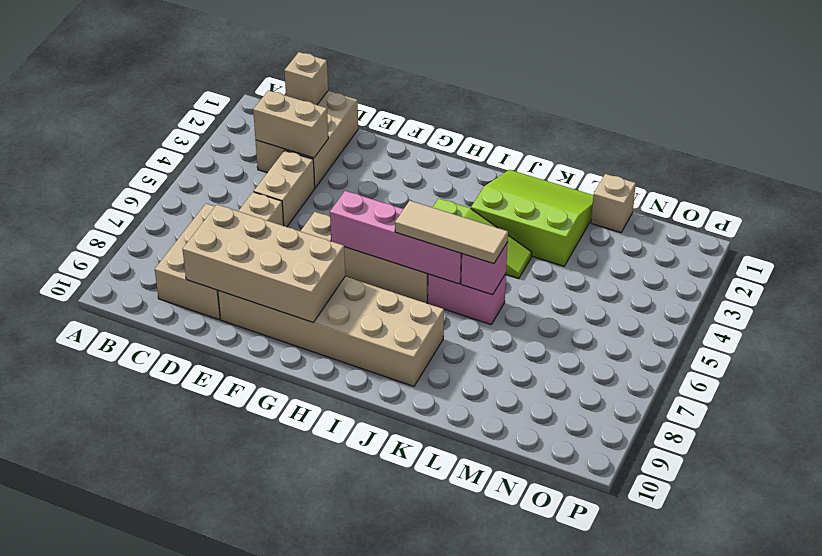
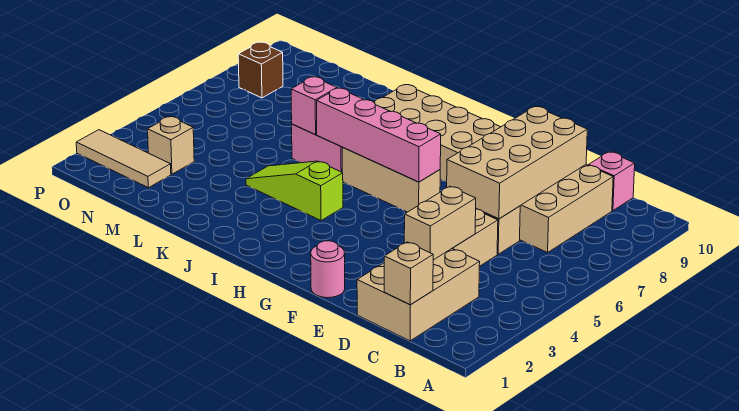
tan 1x2 brick [253,90,328,158] -> tan 1x2 brick turned to [404,187,476,260]
none -> pink 1x1 brick [589,152,635,211]
tan 2x4 brick [183,205,345,322] -> tan 2x4 brick turned to [447,107,587,219]
none -> pink 1x1 round brick [311,241,345,298]
tan 1x4 brick [301,212,428,303] -> tan 1x3 brick [342,148,440,212]
tan 1x3 tile [395,201,508,264] -> tan 1x3 tile moved to [76,130,171,188]
lime 3x3 slope [471,170,593,266] -> none
tan 1x1 brick [591,174,636,233] -> tan 1x1 brick moved to [148,117,194,174]
none -> brown 1x1 brick [238,42,283,98]

